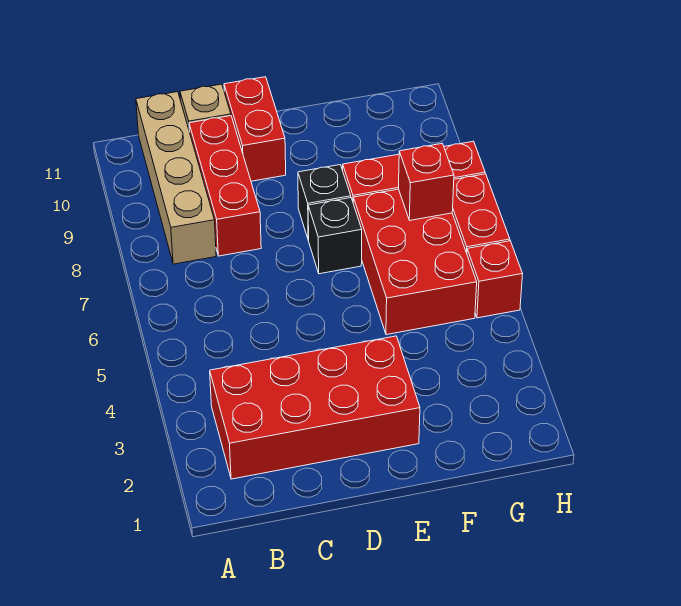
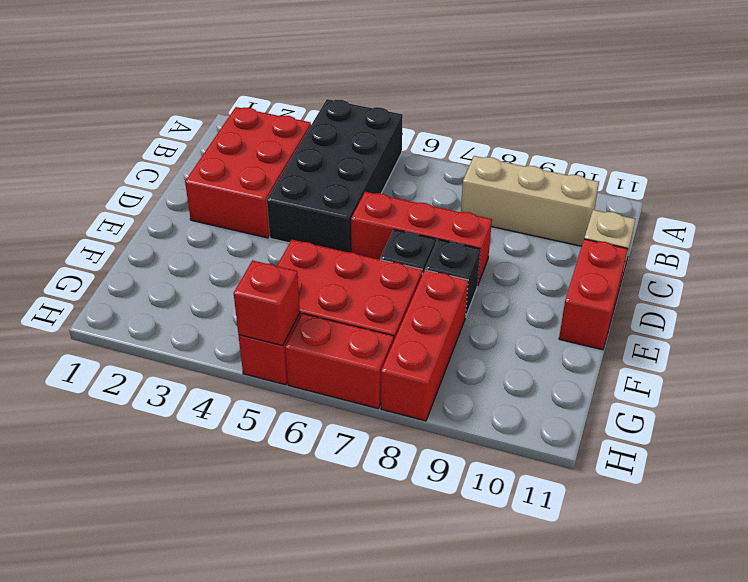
none -> black 2x4 brick [267,99,403,252]
red 2x4 brick [210,336,420,479] -> red 2x3 brick [185,107,311,238]
tan 1x4 brick [136,92,216,264] -> tan 1x3 brick [461,156,599,246]
red 1x3 brick [189,116,261,256] -> red 1x3 brick moved to [351,192,492,286]
red 1x2 brick [224,77,286,181] -> red 1x2 brick turned to [559,239,628,350]
red 1x1 brick [399,144,454,220] -> red 1x1 brick moved to [234,260,300,346]

